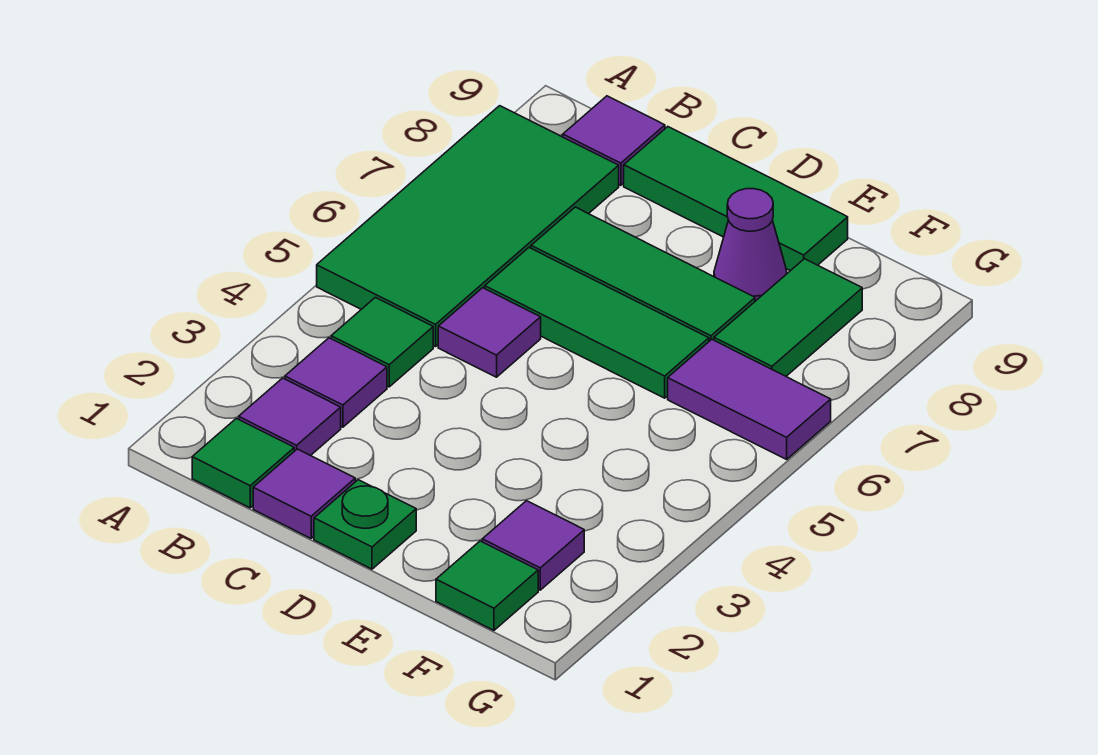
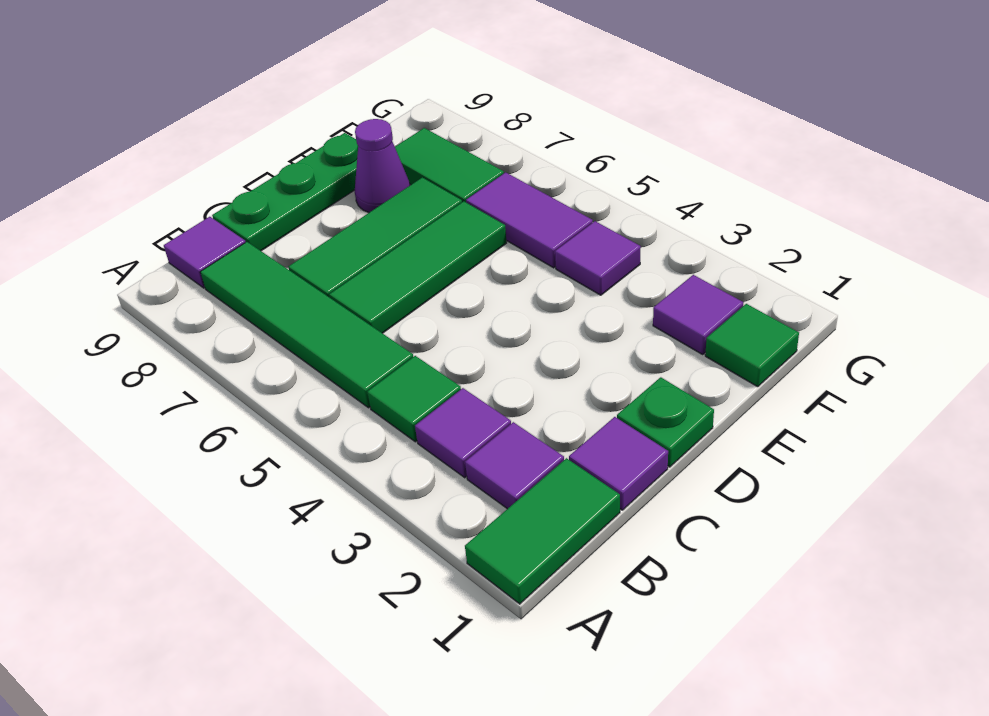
green 2x4 tile [317,106,619,347] -> green 1x4 tile [200,242,413,408]
green 1x1 tile [192,418,294,508] -> green 1x2 tile [465,458,620,604]
purple 1x1 tile [438,288,541,377] -> purple 1x1 tile moved to [555,221,641,295]
green 1x3 tile [624,127,848,271] -> green 1x3 plate [212,133,358,251]
purple 1x2 tile [668,339,831,459] -> purple 1x2 tile turned to [466,172,593,268]

